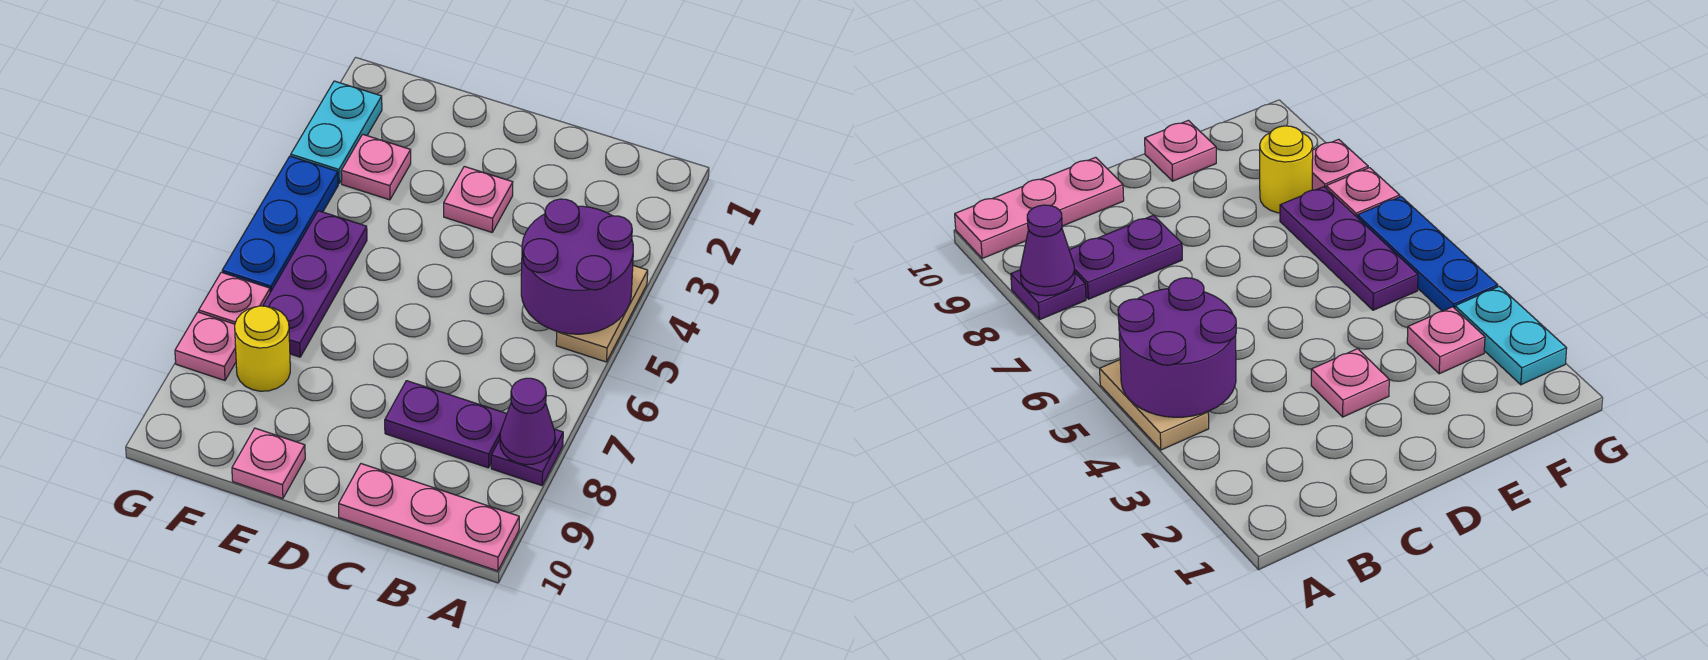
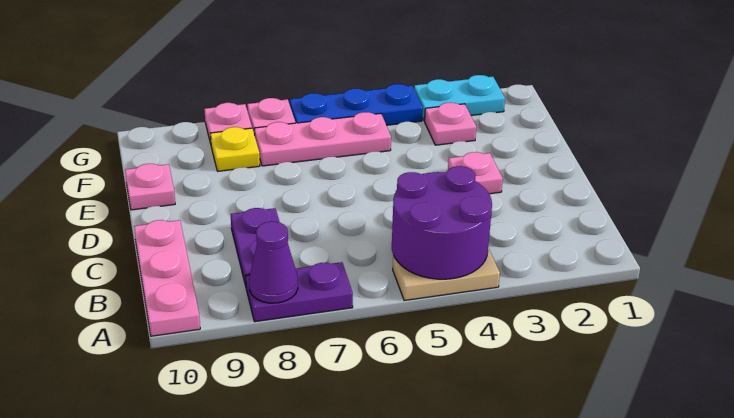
purple 1x1 plate [491,429,563,486] -> purple 1x2 plate [246,262,353,322]
purple 1x3 plate [263,211,367,357] -> pink 1x3 plate [254,112,391,166]
yellow 1x1 round brick [235,306,290,391] -> yellow 1x1 plate [210,127,260,171]

